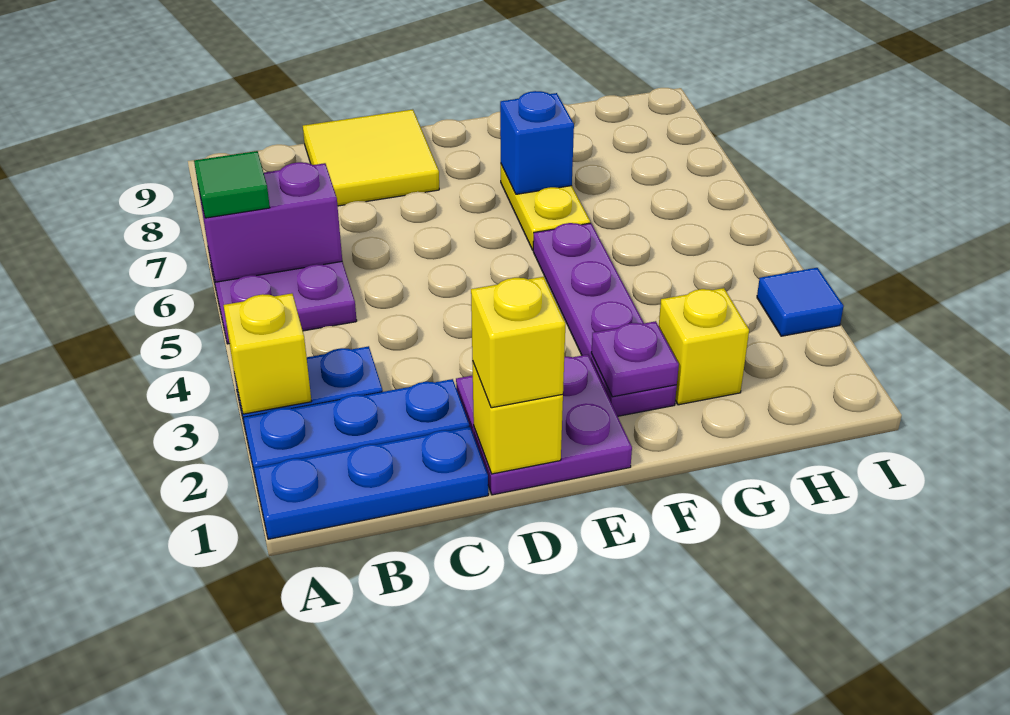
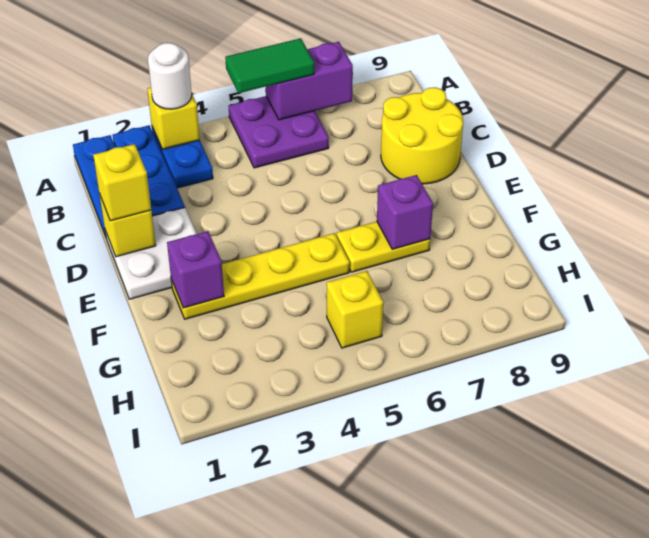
none -> white 1x1 round brick [148,43,192,109]
purple 1x2 brick [198,162,342,282] -> purple 1x2 brick turned to [266,42,353,120]
green 1x1 tile [194,151,270,218] -> green 1x2 tile [225,38,314,93]
yellow 2x2 tile [303,109,439,206] -> yellow 2x2 round brick [381,87,463,184]
purple 2x2 plate [456,355,632,495] -> white 2x2 plate [105,208,197,299]
purple 1x4 plate [533,223,677,416] -> yellow 1x4 plate [171,233,350,319]
purple 1x1 plate [591,321,679,397] -> purple 1x1 brick [167,231,224,308]
blue 1x1 brick [500,91,574,194] -> purple 1x1 brick [377,175,433,249]
yellow 1x1 brick [659,288,749,405] -> yellow 1x1 brick moved to [327,271,383,348]
blue 1x1 tile [757,268,844,336] -> none

